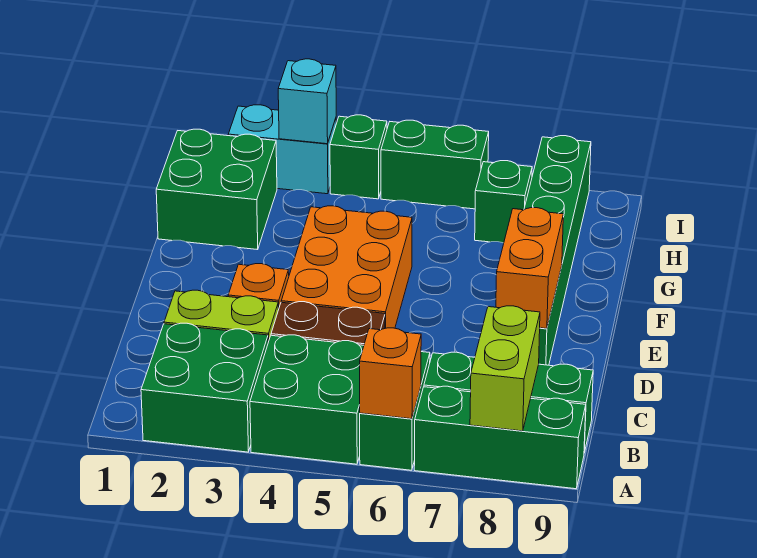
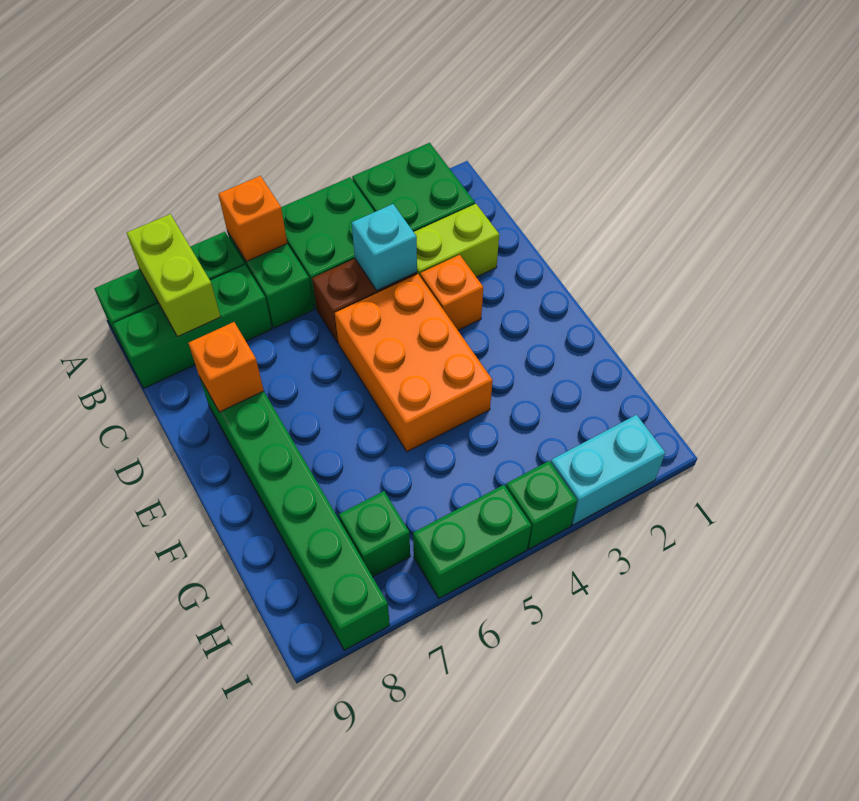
orange 1x2 brick [496,208,563,329] -> orange 1x1 brick [188,322,264,412]
green 2x2 brick [156,129,277,250] -> none
cyan 1x1 brick [278,59,336,144] -> cyan 1x1 brick moved to [352,204,417,291]

